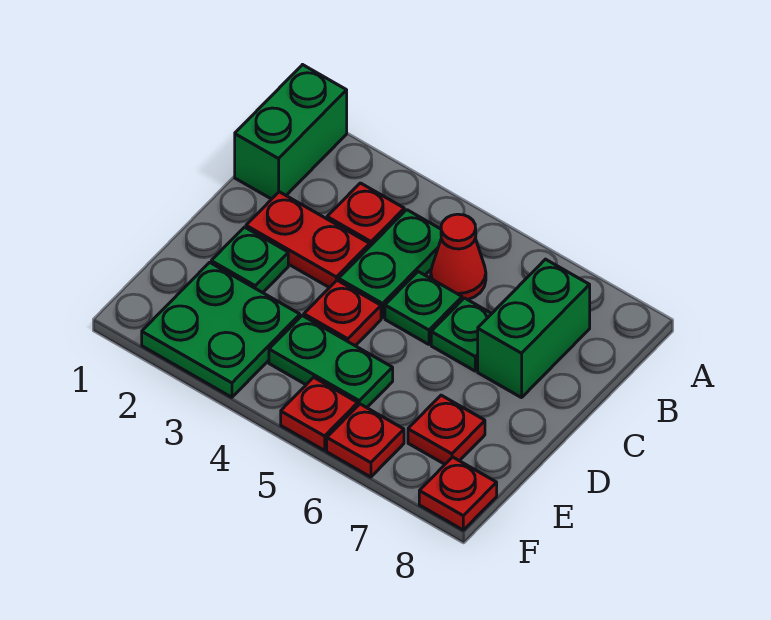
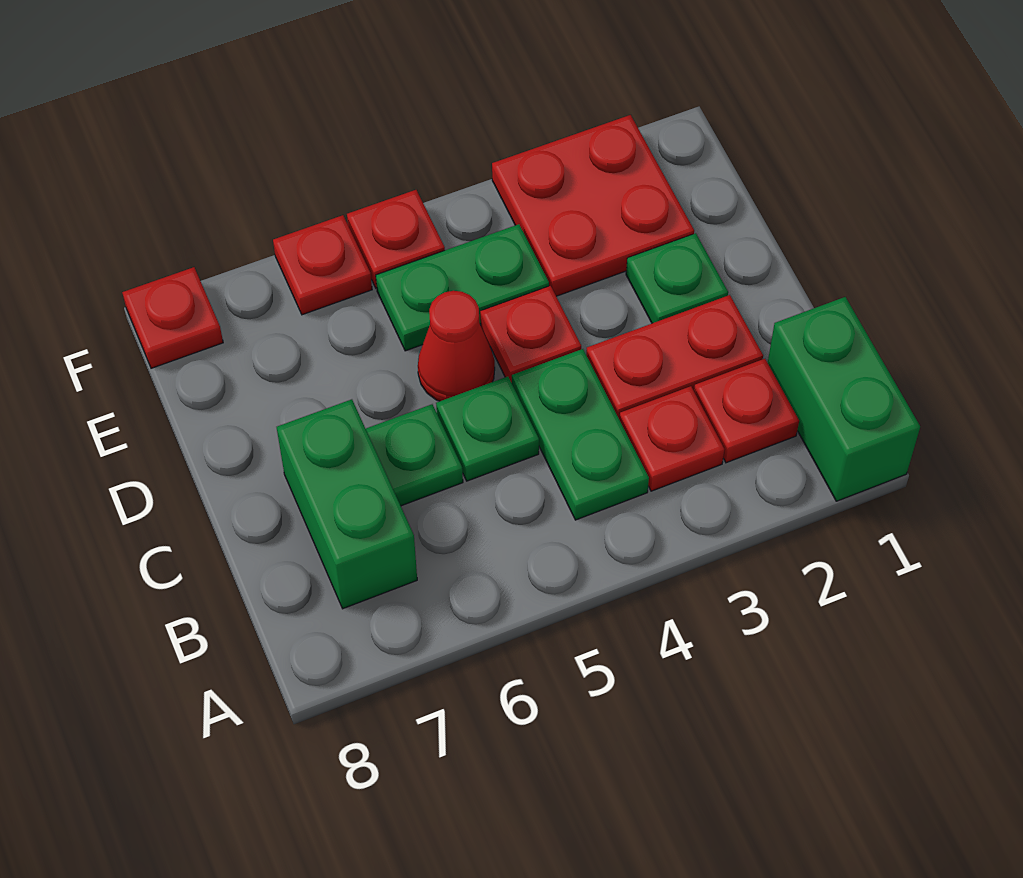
red 1x1 cone [431,214,486,300] -> red 1x1 cone moved to [418,291,495,401]
green 2x2 plate [142,262,300,397] -> red 2x2 plate [492,115,694,296]
red 1x1 plate [408,395,485,464] -> red 1x1 plate moved to [694,359,799,463]

